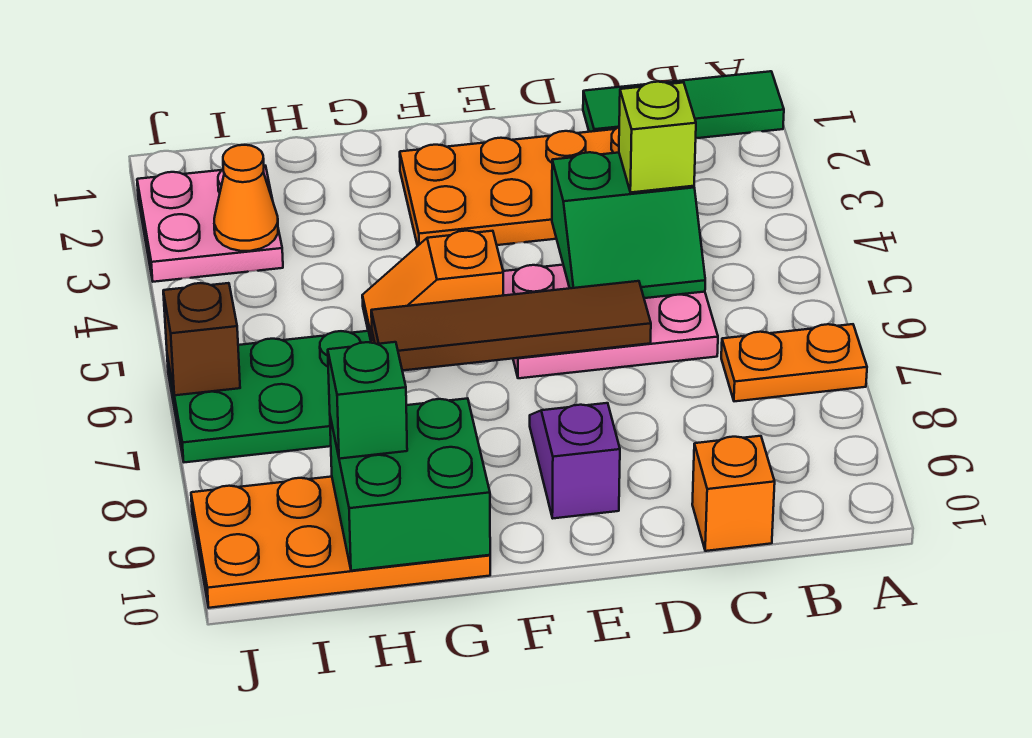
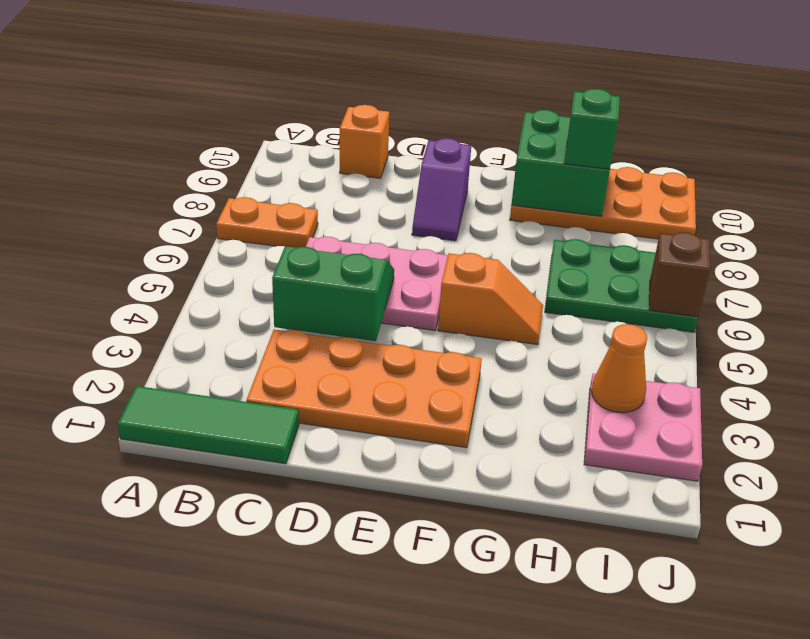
lime 1x1 brick [619,82,696,192] -> none
brown 1x4 tile [371,281,651,371] -> none

